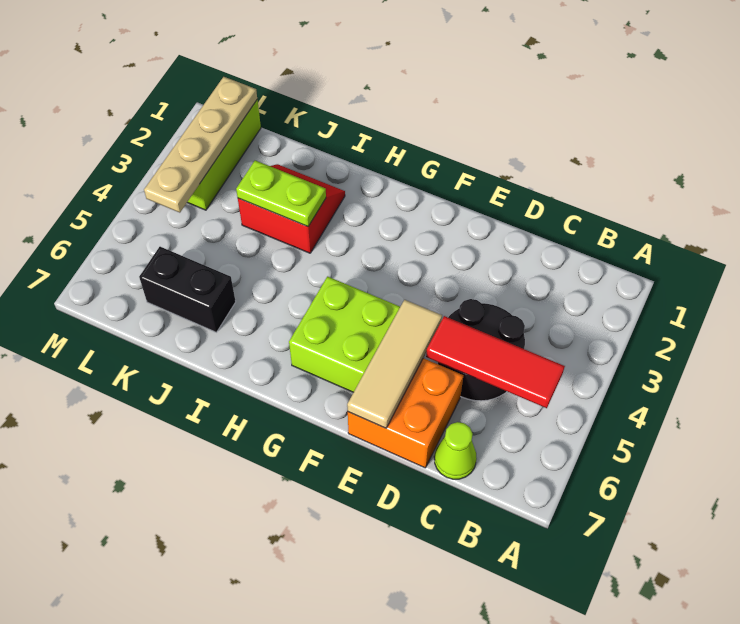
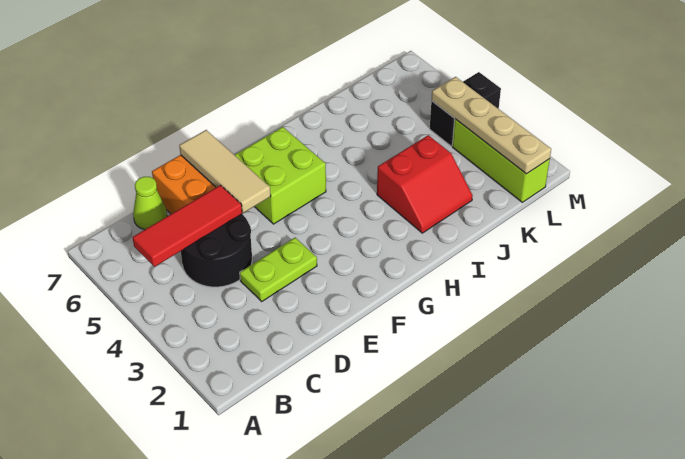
lime 1x2 plate [236,160,326,227] -> lime 1x2 plate moved to [240,238,317,301]
black 1x2 brick [139,247,236,332] -> black 1x2 brick moved to [430,72,501,146]

